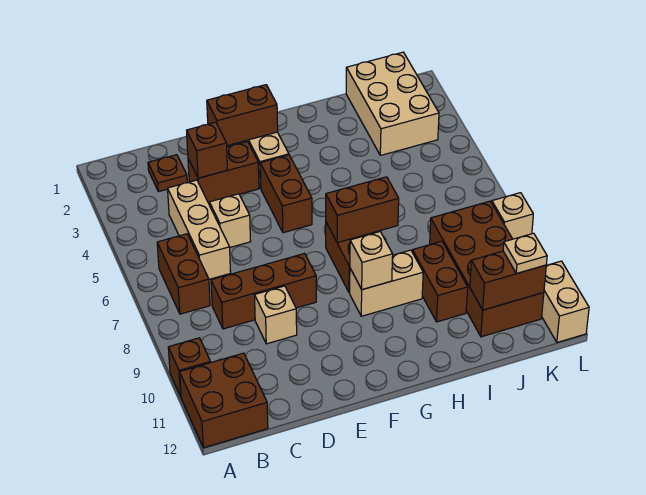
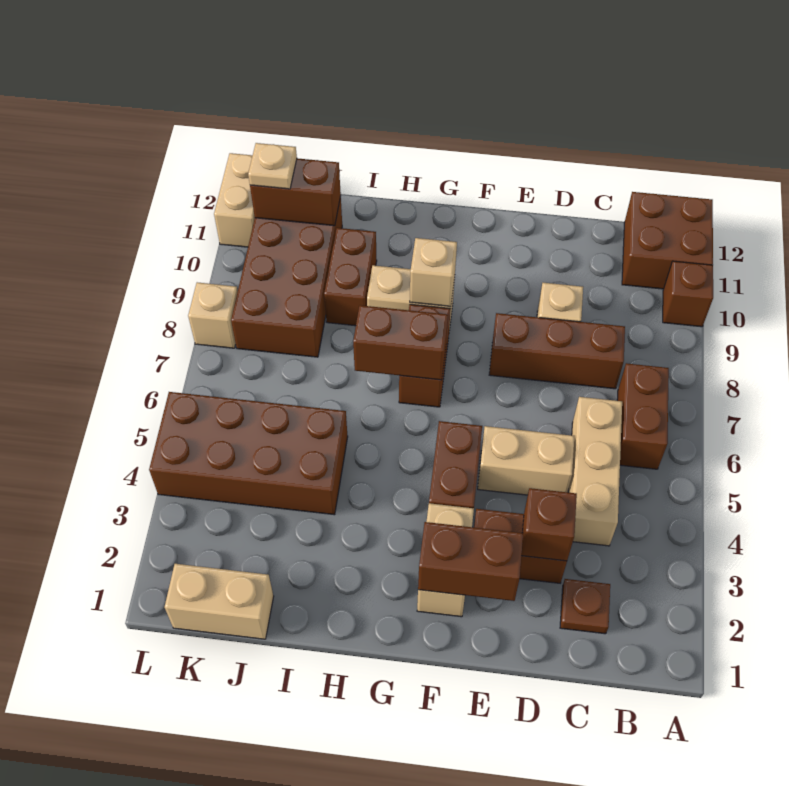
tan 1x1 brick [209,194,251,247] -> tan 1x2 brick [478,426,574,495]
none -> brown 2x4 brick [149,392,348,515]
tan 2x3 brick [346,52,439,155] -> tan 1x2 brick [165,564,274,639]

